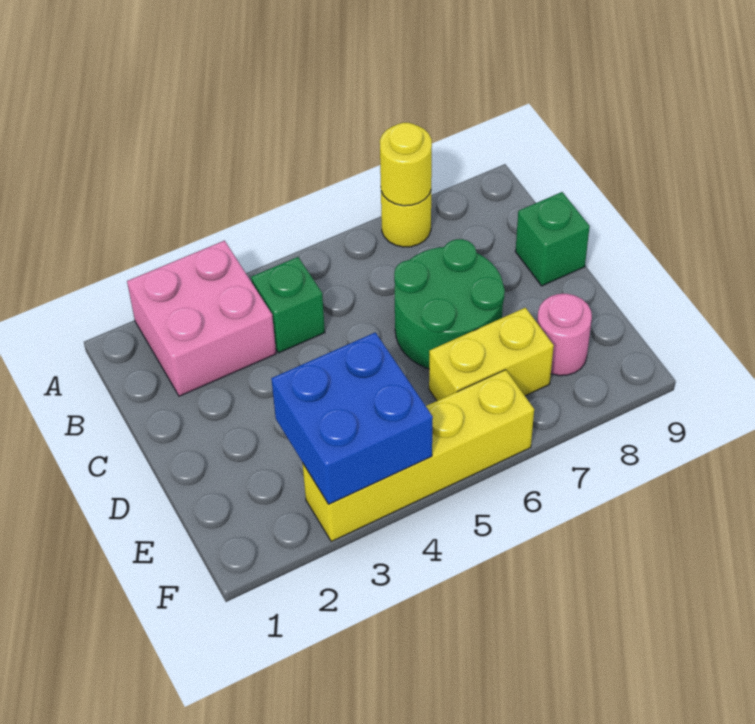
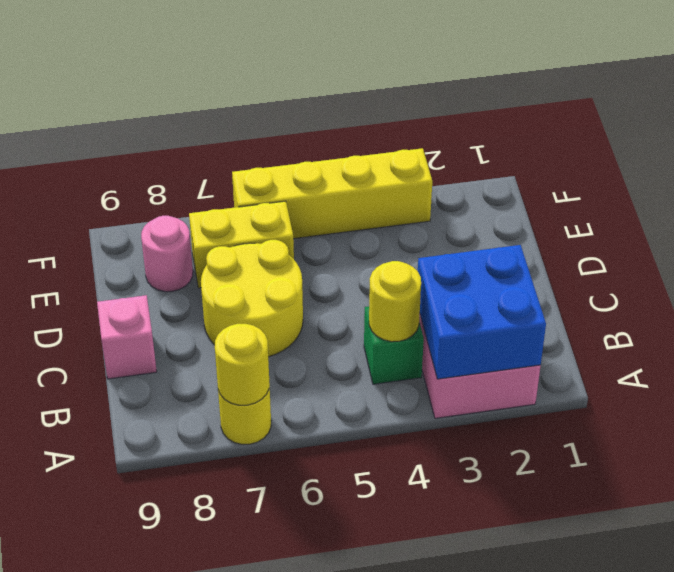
none -> yellow 1x1 round brick [369,261,421,342]
green 2x2 round brick [394,239,505,369] -> yellow 2x2 round brick [201,240,303,357]
green 1x1 brick [515,192,590,286] -> pink 1x1 brick [97,295,157,379]
blue 2x2 brick [271,332,433,504] -> blue 2x2 brick moved to [418,245,546,379]

